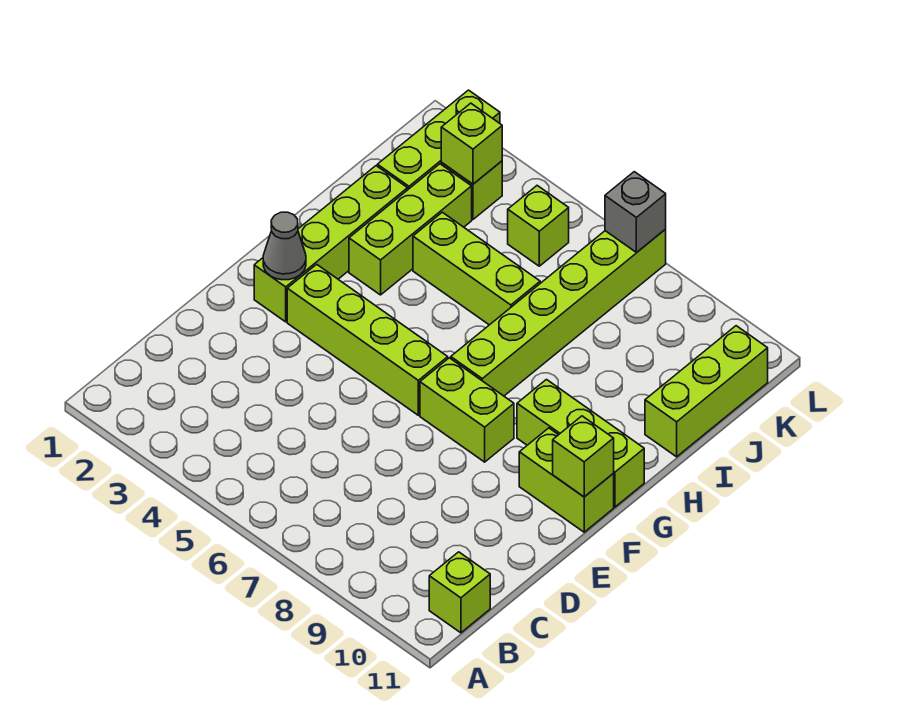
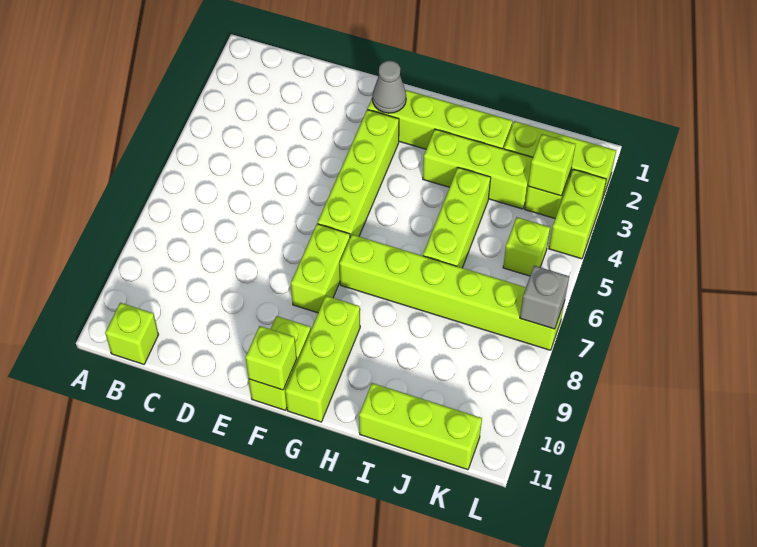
none -> lime 1x2 brick [549,169,606,259]

